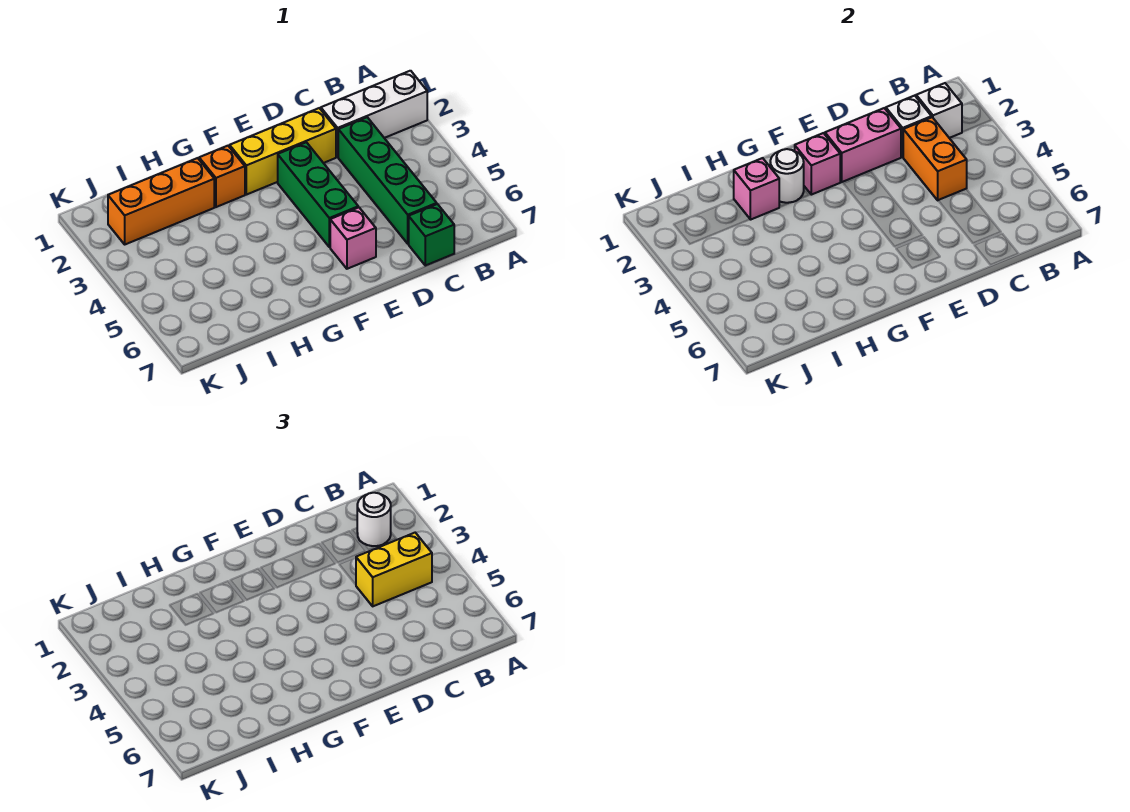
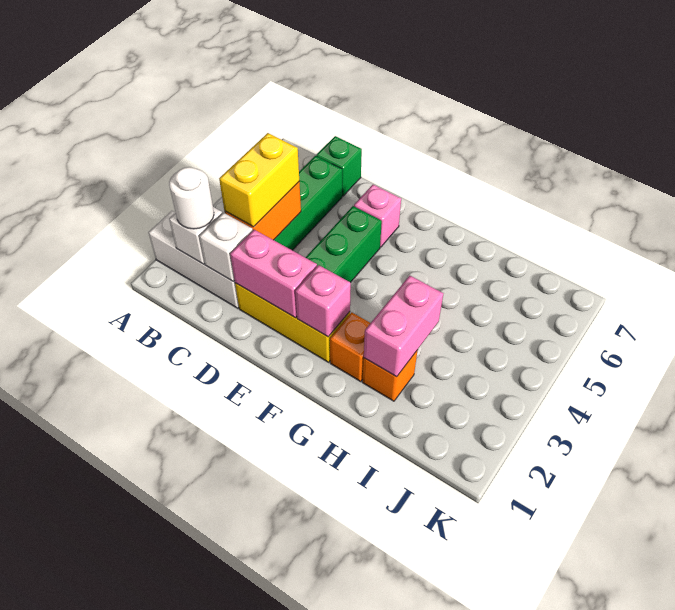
yellow 1x2 brick [356,533,432,606] -> yellow 1x2 brick turned to [219,133,299,227]
white 1x1 round brick [770,149,804,203] -> none
orange 1x3 brick [108,158,214,244] -> orange 1x1 brick [362,350,418,401]
pink 1x1 brick [734,158,779,220] -> pink 1x2 brick [364,276,443,377]

